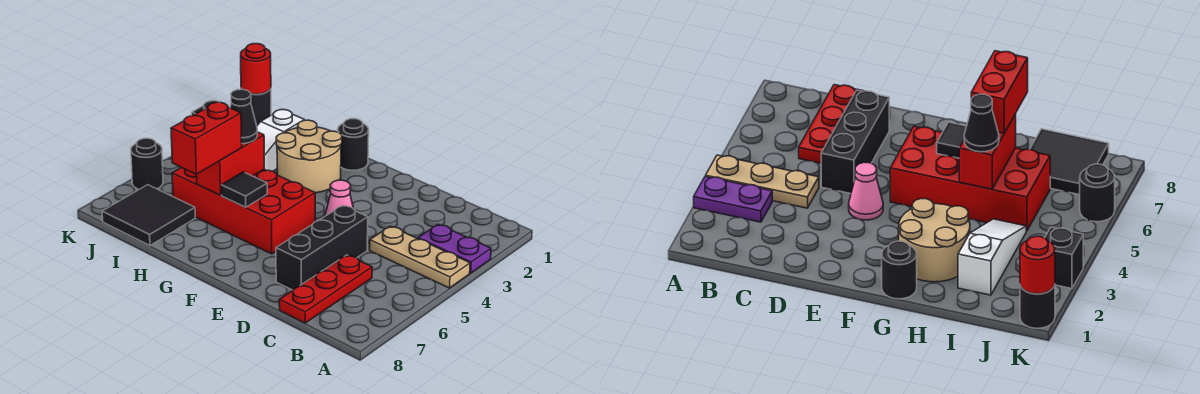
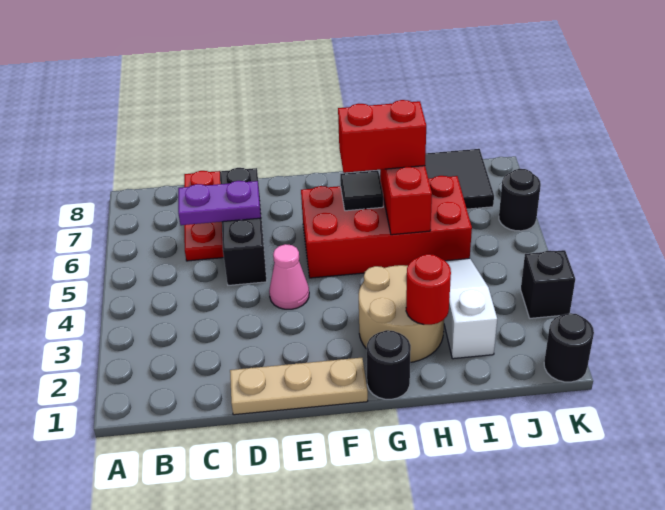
purple 1x2 plate [418,224,491,273] -> purple 1x2 plate moved to [178,181,261,225]
tan 1x3 plate [370,226,470,288] -> tan 1x3 plate moved to [230,358,368,415]
black 1x1 cone [230,89,257,144] -> none
red 1x2 brick [171,102,242,174] -> red 1x2 brick turned to [338,100,426,173]
red 1x1 round brick [241,44,271,94] -> red 1x1 round brick moved to [406,254,451,325]

